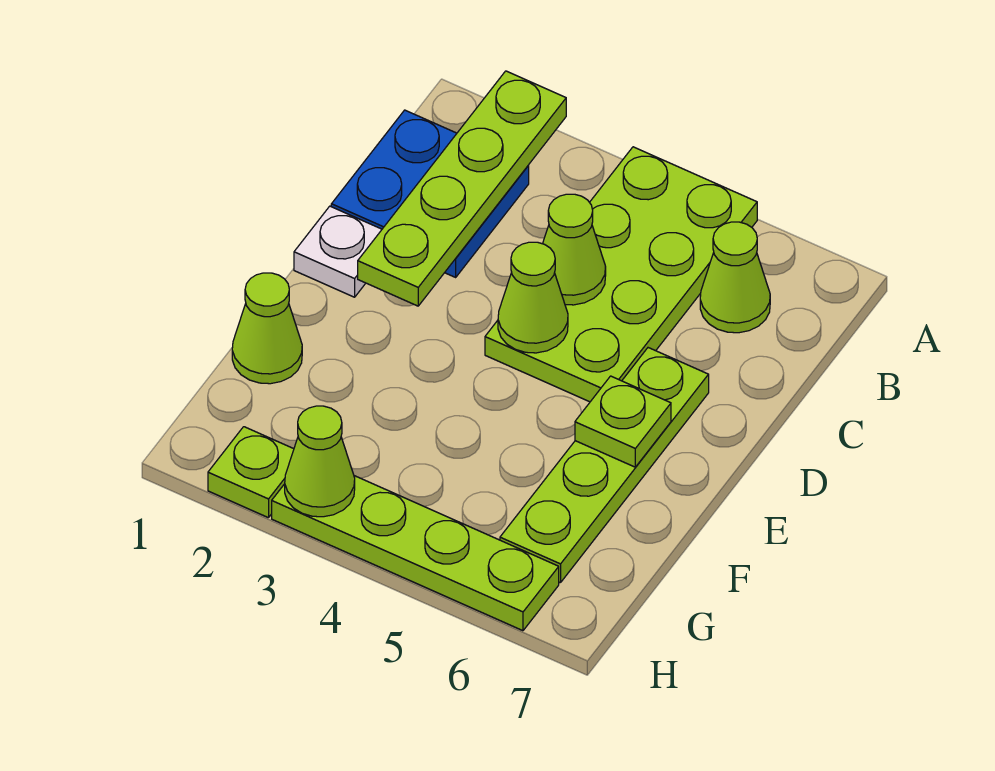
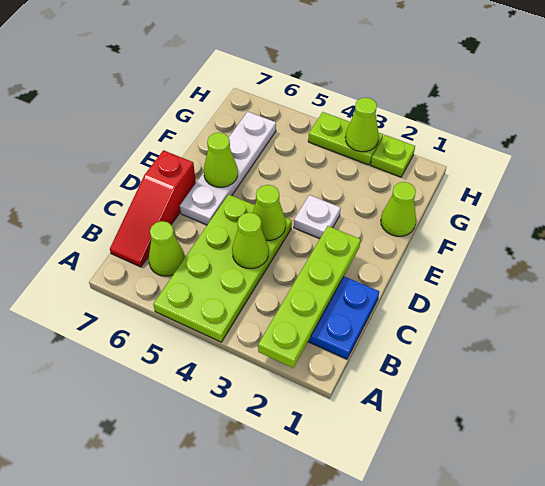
none -> red 1x3 slope [110,150,196,267]
white 1x1 plate [294,206,382,297] -> white 1x1 plate moved to [294,195,341,238]
lime 1x4 plate [500,348,709,583] -> white 1x4 plate [180,112,276,225]
lime 1x1 plate [575,376,671,467] -> lime 1x1 cone [204,133,238,187]
lime 1x4 plate [272,476,559,631] -> lime 1x2 plate [308,112,383,165]

